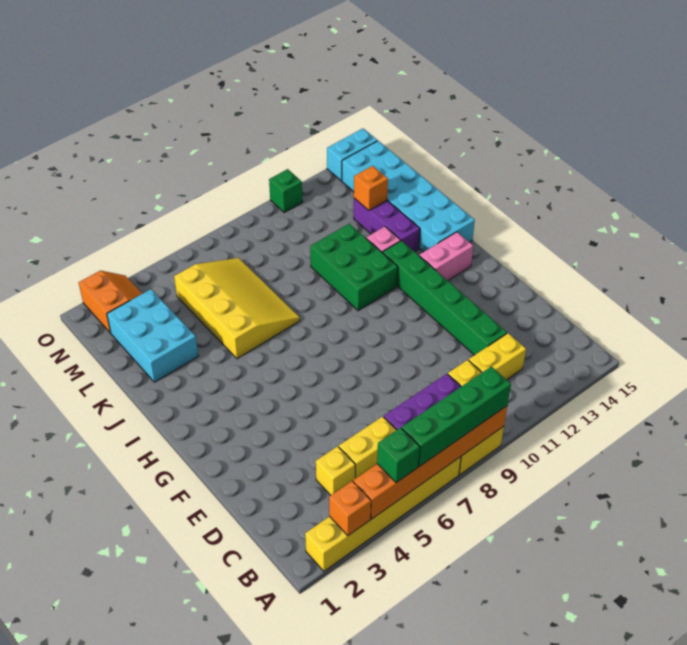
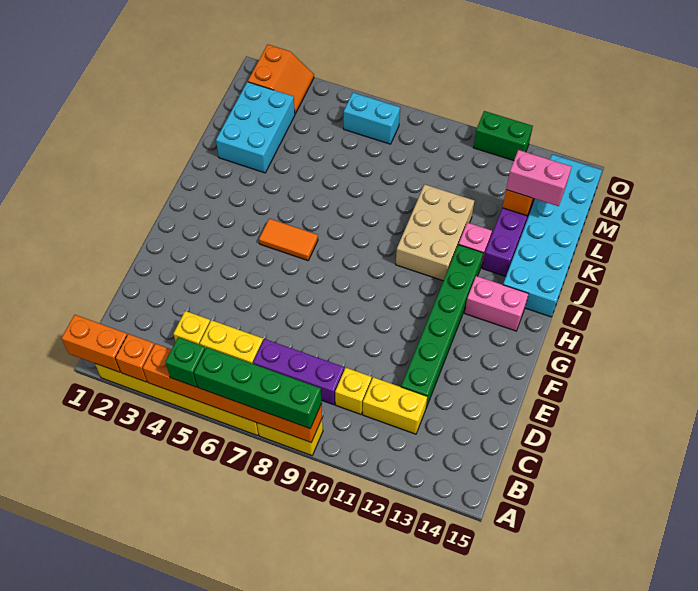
none -> orange 1x2 brick [62,315,127,372]
none -> orange 1x2 tile [259,219,318,261]
green 2x3 brick [310,224,398,311] -> tan 2x3 brick [396,184,474,281]
yellow 3x4 slope [174,258,300,359] -> none
none -> pink 1x2 brick [506,150,571,206]
green 1x1 brick [269,169,303,212] -> green 1x2 brick [473,111,533,161]
cyan 1x2 brick [327,129,378,181] -> cyan 1x2 brick moved to [344,93,400,144]

